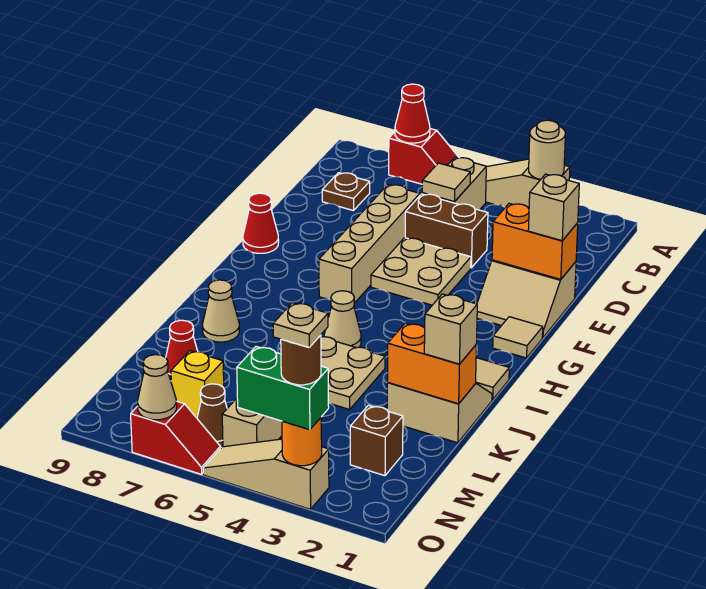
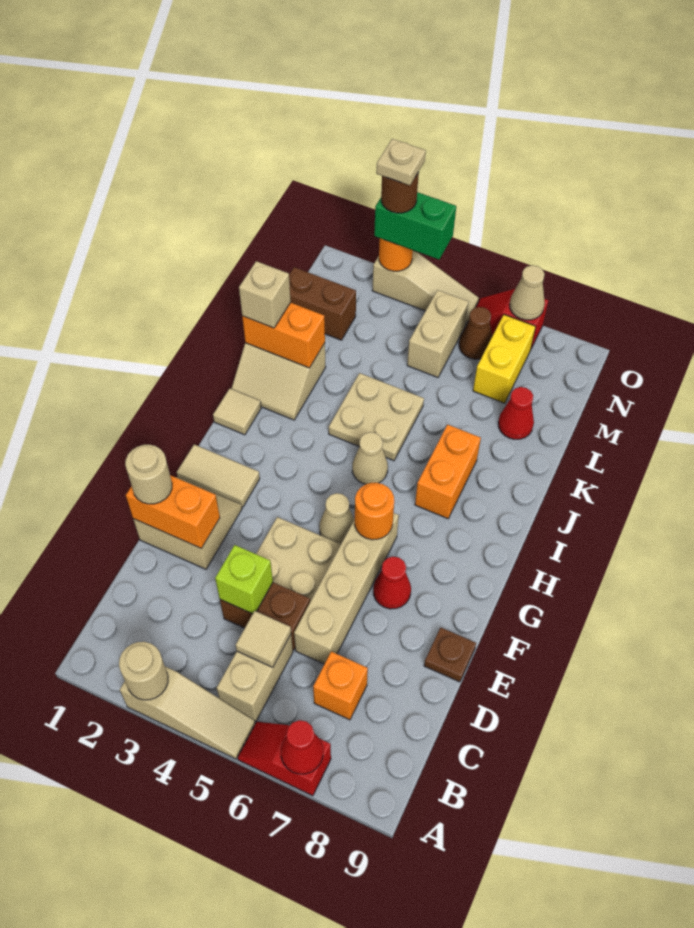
none -> orange 1x1 brick [313,652,368,720]
brown 1x1 plate [322,173,370,211] -> brown 1x1 plate moved to [424,627,476,682]
none -> lime 1x1 brick [215,545,273,614]
tan 1x1 brick [528,174,579,241] -> tan 1x1 round brick [125,445,172,504]
red 1x1 cone [243,193,279,253] -> red 1x1 cone moved to [373,557,411,609]
tan 1x1 tile [493,317,543,358] -> tan 1x2 tile [177,445,260,507]
none -> orange 1x1 round brick [355,483,394,540]
none -> orange 1x2 brick [415,425,481,519]
tan 1x1 cone [203,280,239,342] -> tan 1x1 cone moved to [319,493,354,544]
brown 1x1 brick [350,405,403,476] -> brown 1x2 brick [289,267,356,340]
yellow 1x1 brick [171,351,224,417] -> yellow 1x2 brick [473,315,536,403]

